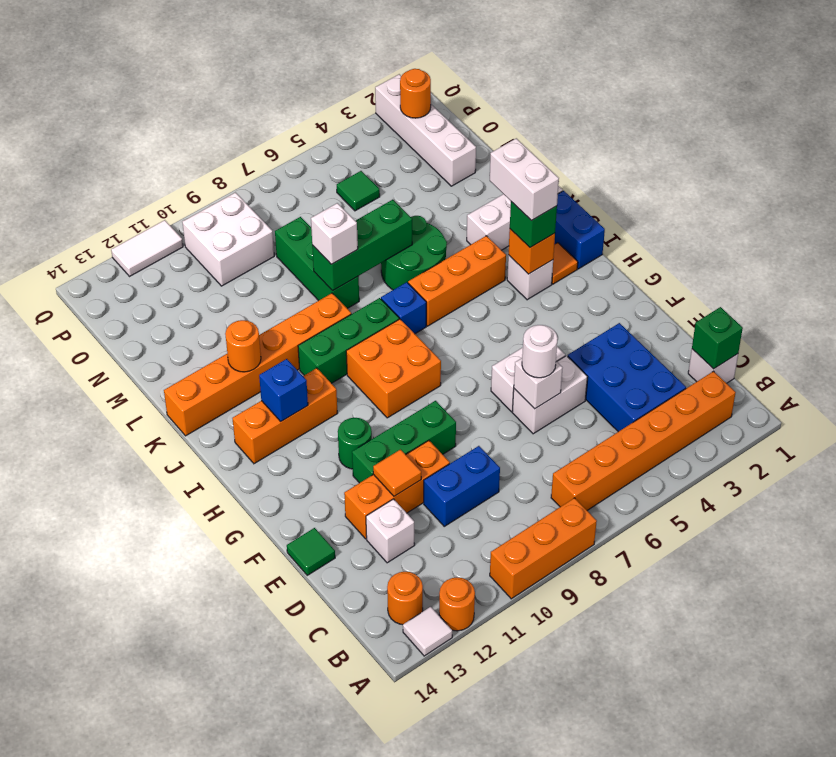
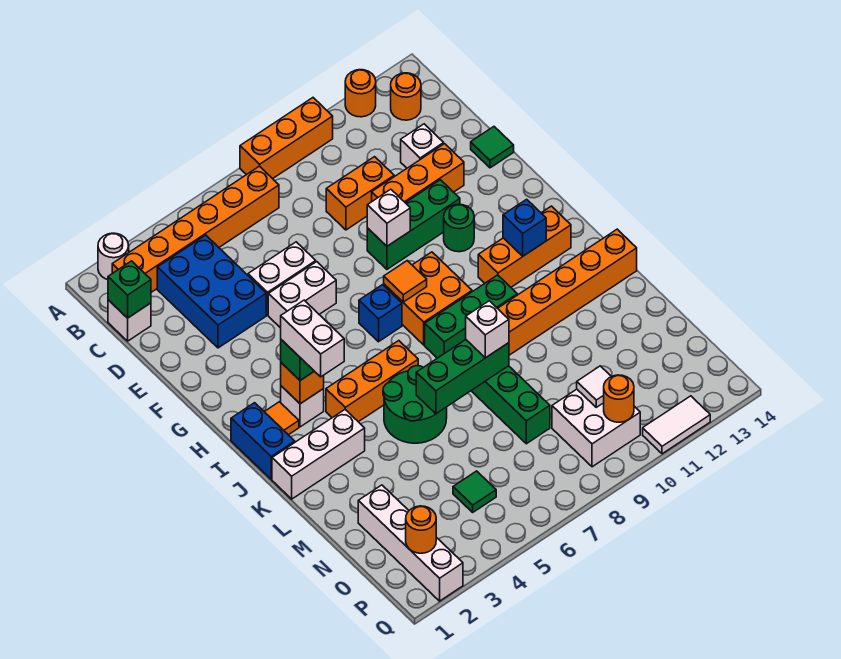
white 1x1 tile [403,607,452,656] -> white 1x1 tile moved to [577,366,611,407]
blue 1x2 brick [424,446,500,526] -> orange 1x2 brick [326,157,394,230]
white 1x1 brick [514,358,562,409] -> white 1x1 brick moved to [367,189,410,246]
white 1x1 round brick [522,325,558,378] -> white 1x1 round brick moved to [98,233,129,280]
orange 1x1 tile [373,450,421,496] -> orange 1x1 tile moved to [384,261,427,302]
blue 1x1 brick [381,282,426,334] -> blue 1x1 brick moved to [359,285,402,342]
orange 1x1 round brick [225,320,261,372] -> orange 1x1 round brick moved to [604,375,634,422]

